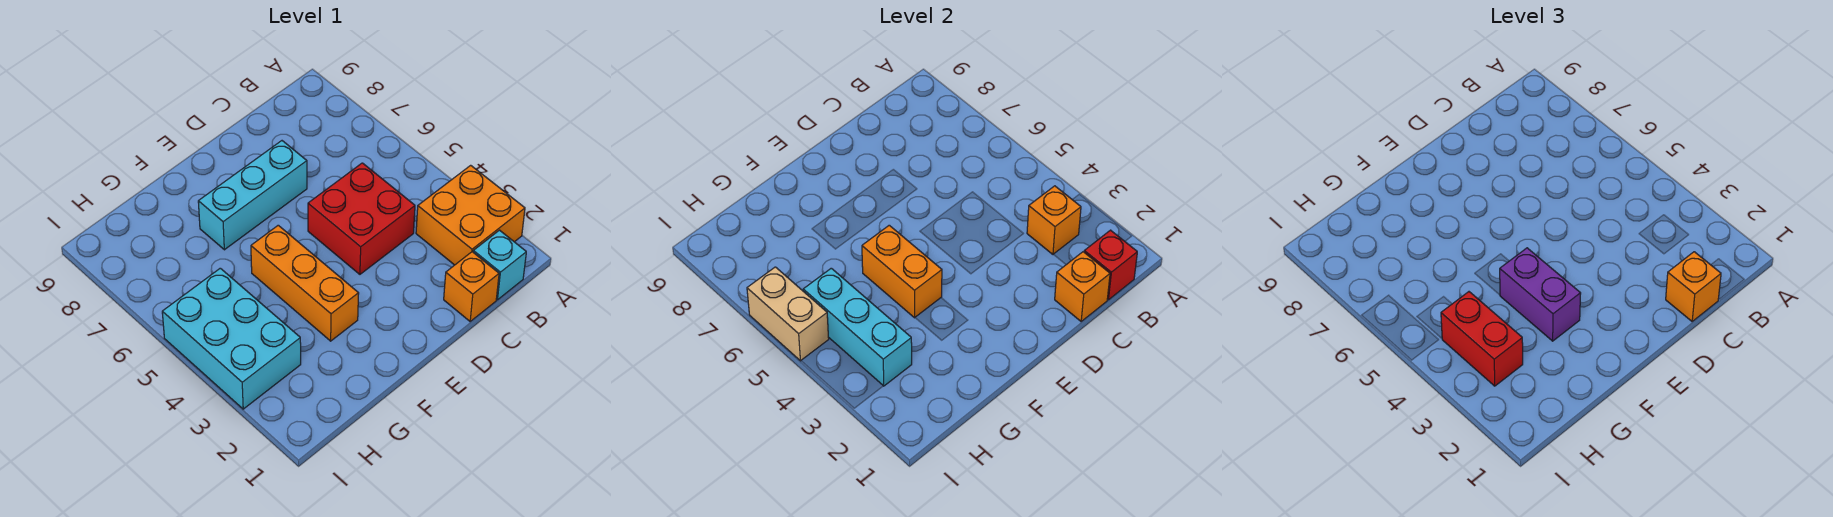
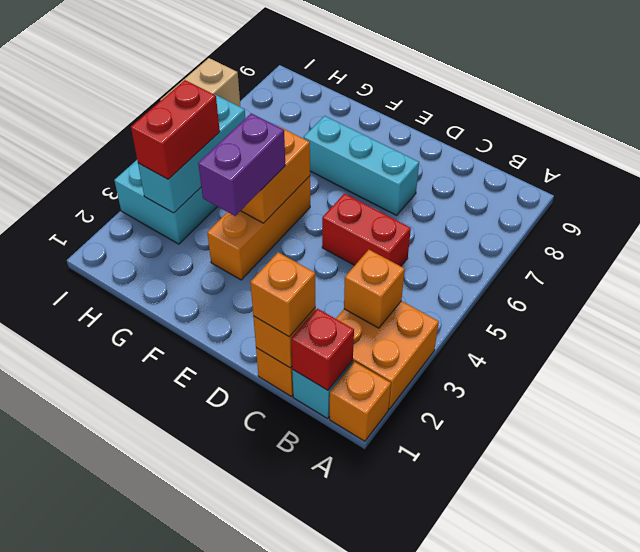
none -> orange 1x1 brick [330,362,391,441]
red 2x2 brick [308,163,415,274] -> red 1x2 brick [322,194,411,266]

